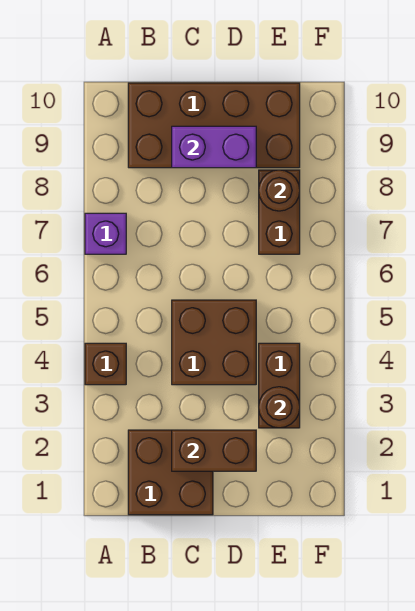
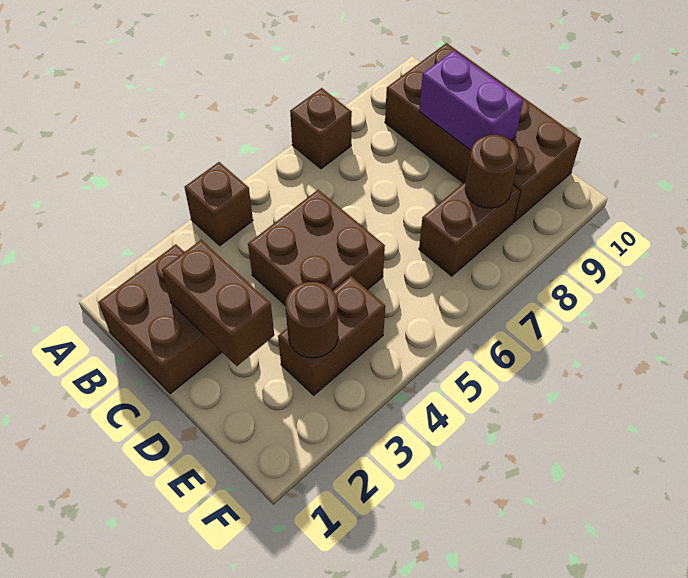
purple 1x1 brick [85,213,126,254] -> brown 1x1 brick [290,88,352,169]

